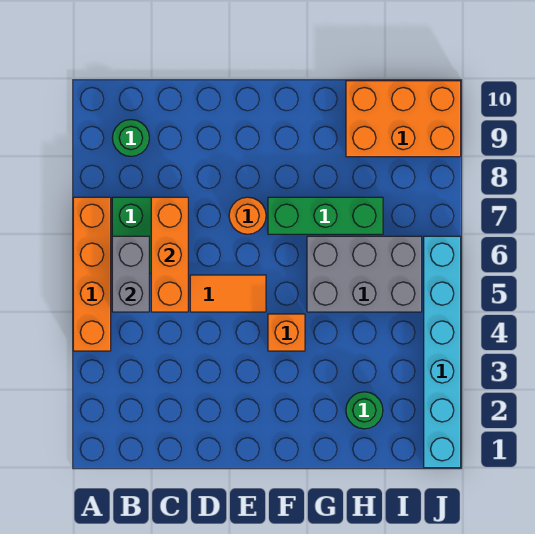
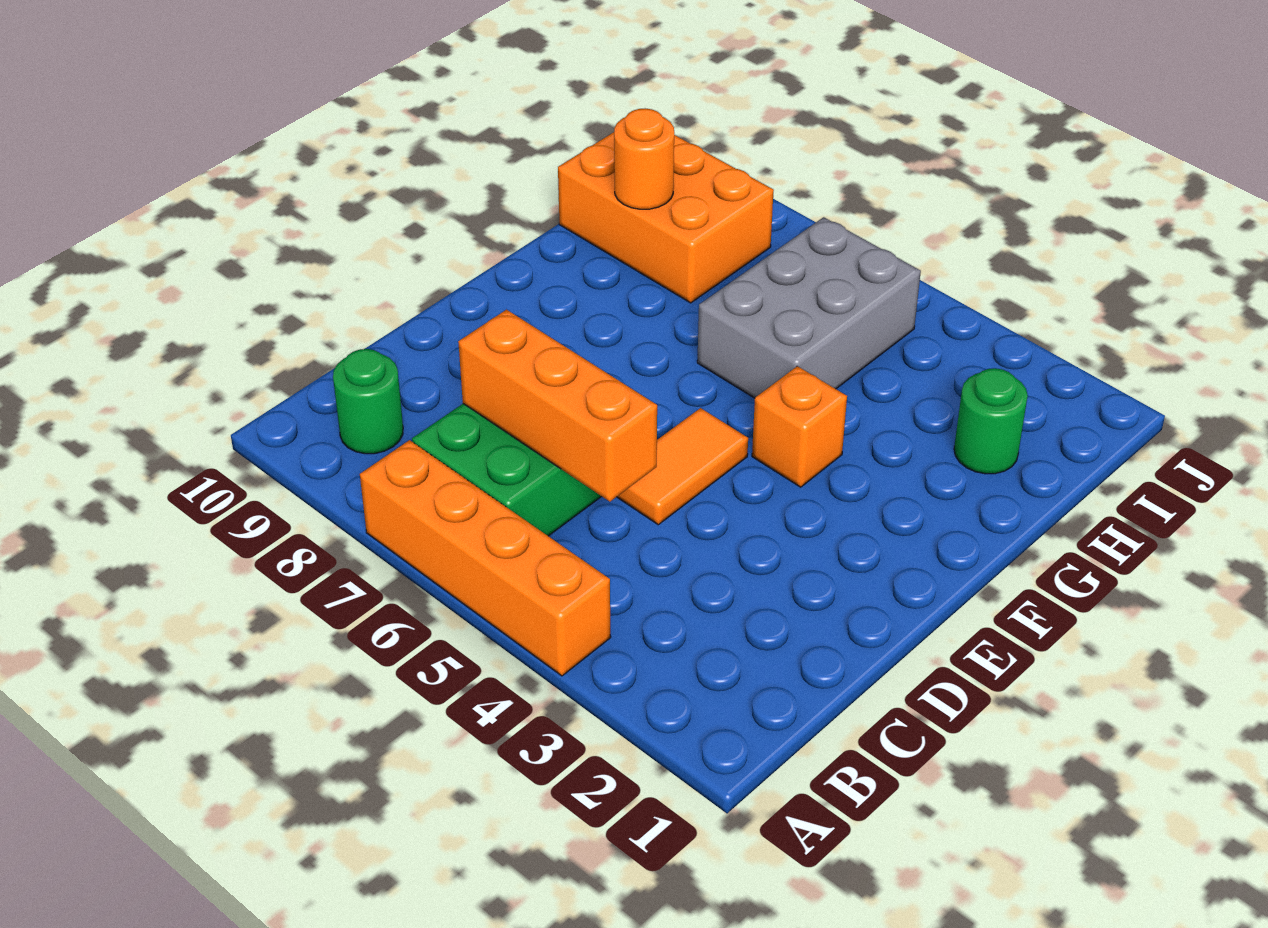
grey 1x2 brick [112,236,149,312] -> none
orange 1x1 round brick [229,197,266,234] -> orange 1x1 round brick moved to [614,108,674,209]
green 1x3 brick [268,197,383,234] -> none
orange 2x3 brick [346,81,461,157] -> orange 2x3 brick turned to [558,132,774,303]
cyan 1x6 brick [424,236,461,468] -> none

